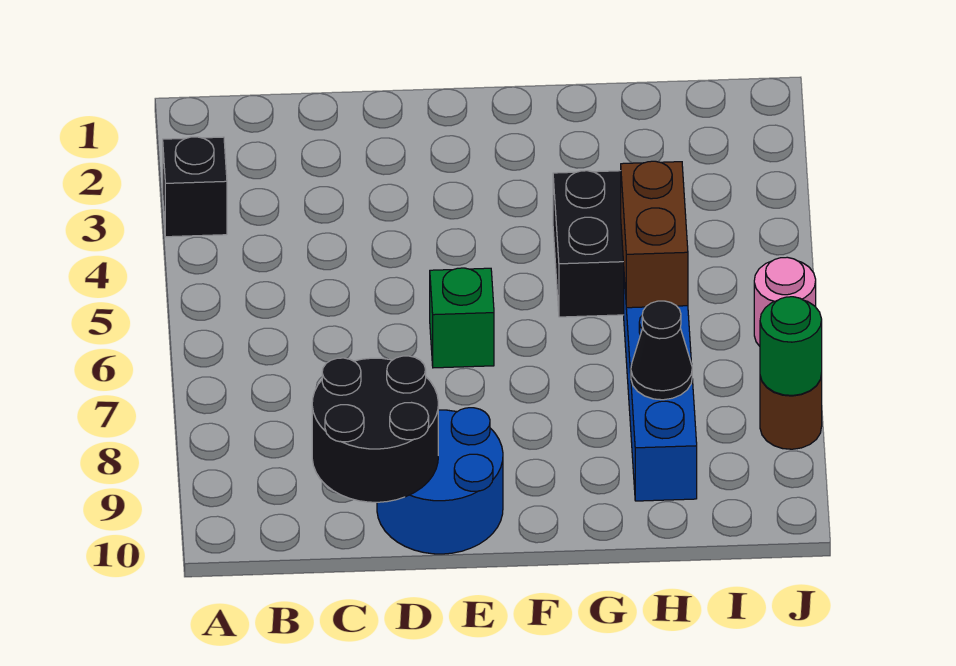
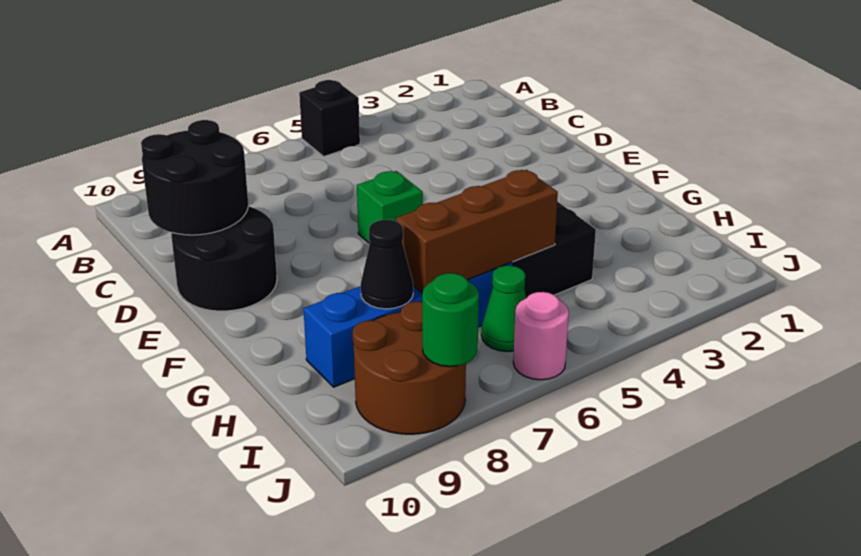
black 1x1 brick [163,137,227,237] -> black 1x1 brick moved to [299,80,360,156]
blue 2x2 round brick [377,408,503,554] -> black 2x2 round brick [171,206,277,311]
brown 1x2 brick [621,161,688,308] -> brown 1x3 brick [396,170,558,293]
none -> green 1x1 cone [481,265,526,352]
brown 1x1 round brick [760,374,822,449] -> brown 2x2 round brick [353,302,466,434]

